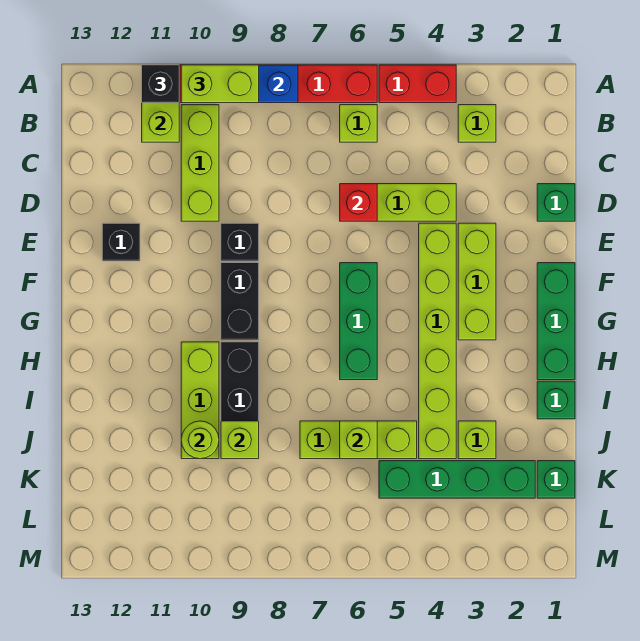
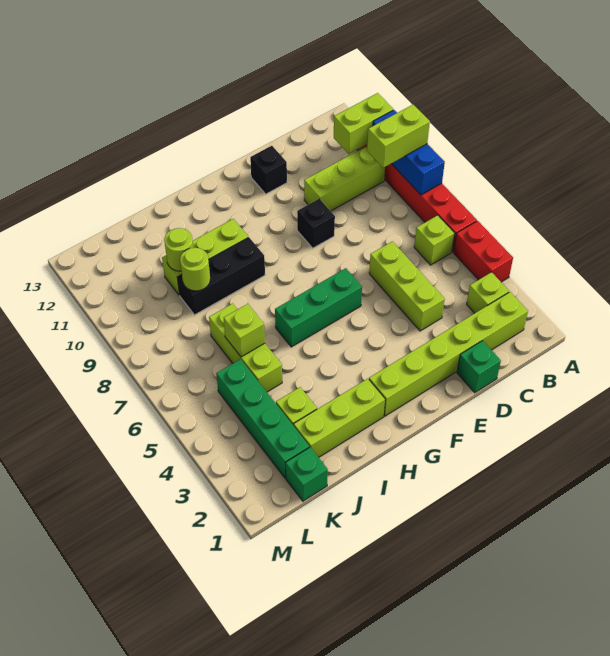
lime 1x2 brick [181,65,259,103] -> lime 1x2 brick turned to [367,105,430,168]
black 1x1 brick [142,65,179,103] -> none
red 1x1 brick [340,184,377,221] -> none
lime 1x3 brick [458,223,496,340] -> lime 1x3 brick moved to [294,379,385,457]
lime 1x6 brick [419,223,456,459] -> lime 1x6 brick moved to [369,292,528,416]
green 1x3 brick [537,263,575,380] -> none
black 1x2 brick [221,263,259,340] -> none
green 1x1 brick [537,381,575,419] -> none
lime 1x1 brick [221,421,259,459] -> lime 1x1 round brick [180,248,210,291]

